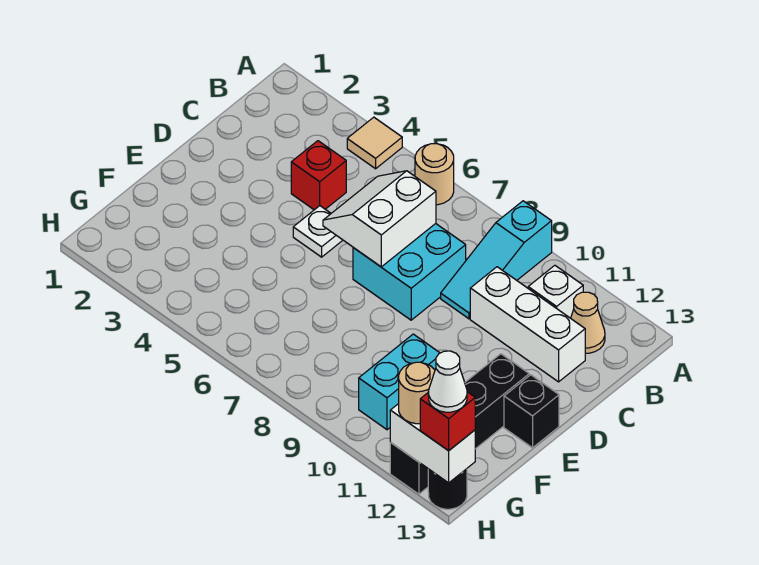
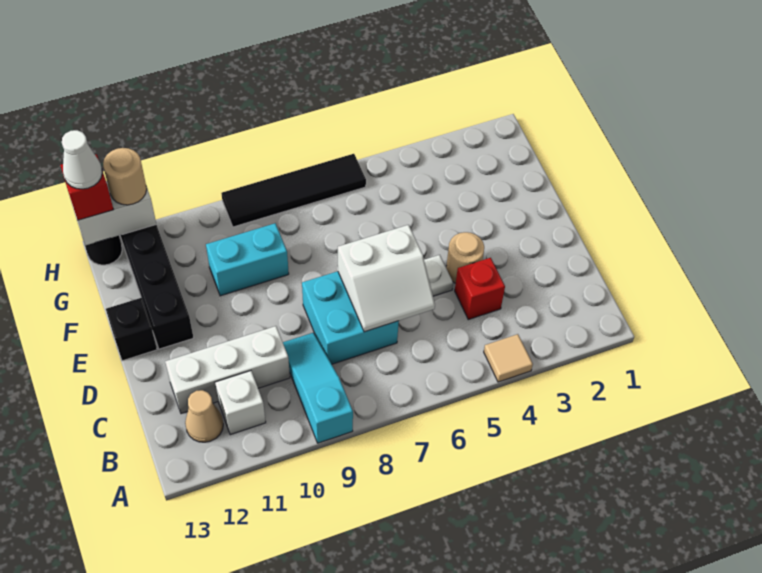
tan 1x1 round brick [415,144,454,205] -> tan 1x1 round brick moved to [446,232,484,283]
white 2x2 slope [323,171,436,267] -> white 2x2 slope turned to [338,225,435,332]
cyan 1x2 brick [359,334,439,430] -> cyan 1x2 brick turned to [206,223,289,296]
none -> black 1x4 tile [221,154,366,227]

